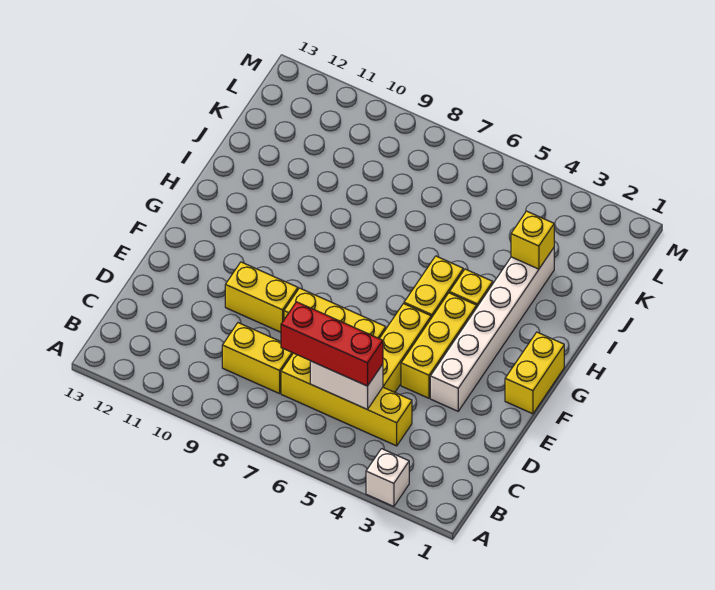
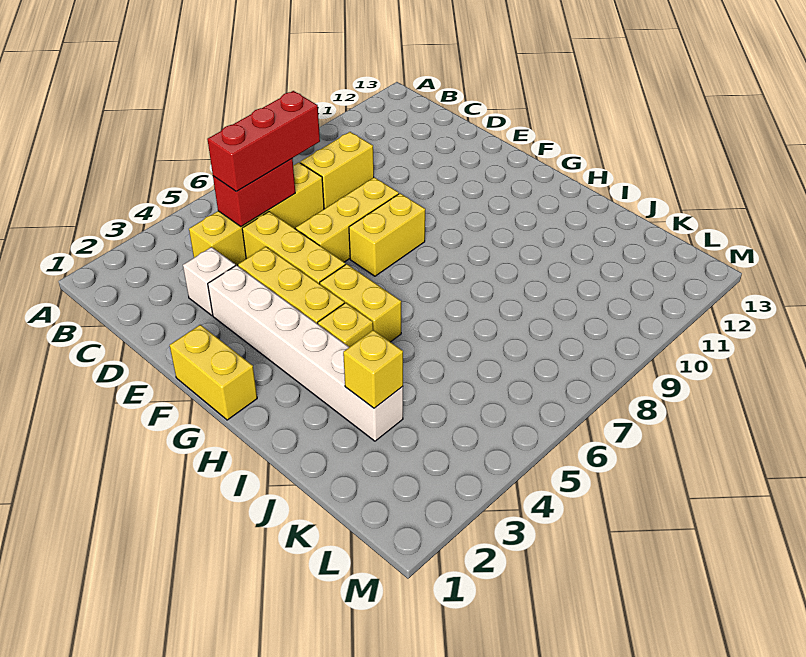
white 1x1 brick [366,449,409,507] -> white 1x1 brick moved to [183,247,235,315]
white 1x2 brick [310,361,383,409] -> red 1x2 brick [213,159,295,227]
yellow 1x2 brick [225,262,298,332] -> yellow 1x2 brick moved to [349,193,425,276]

